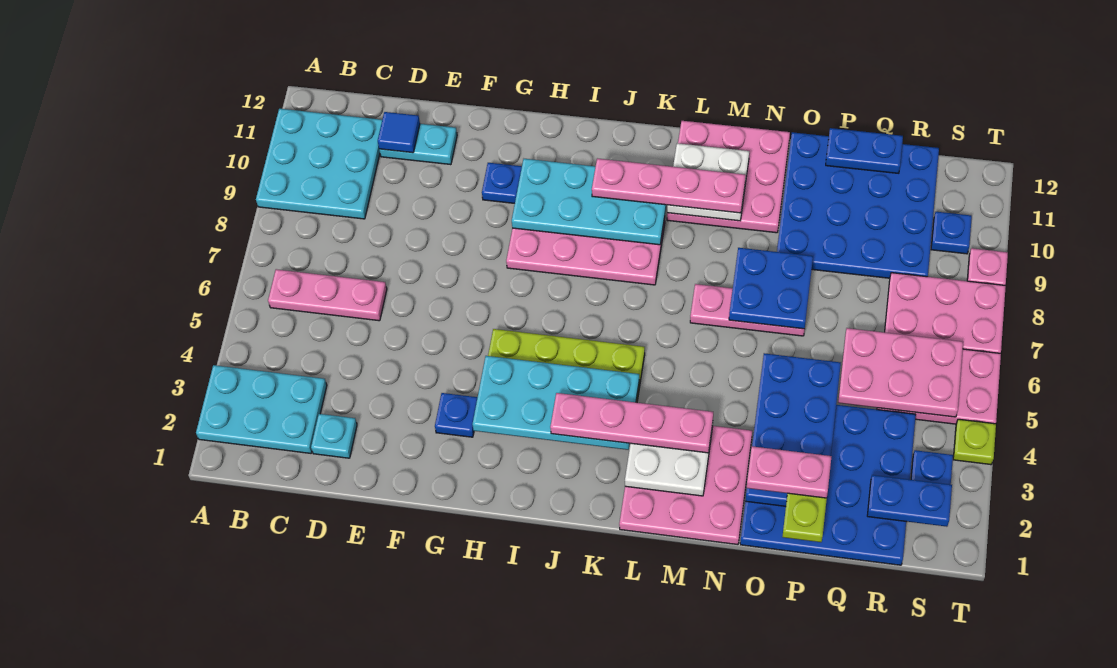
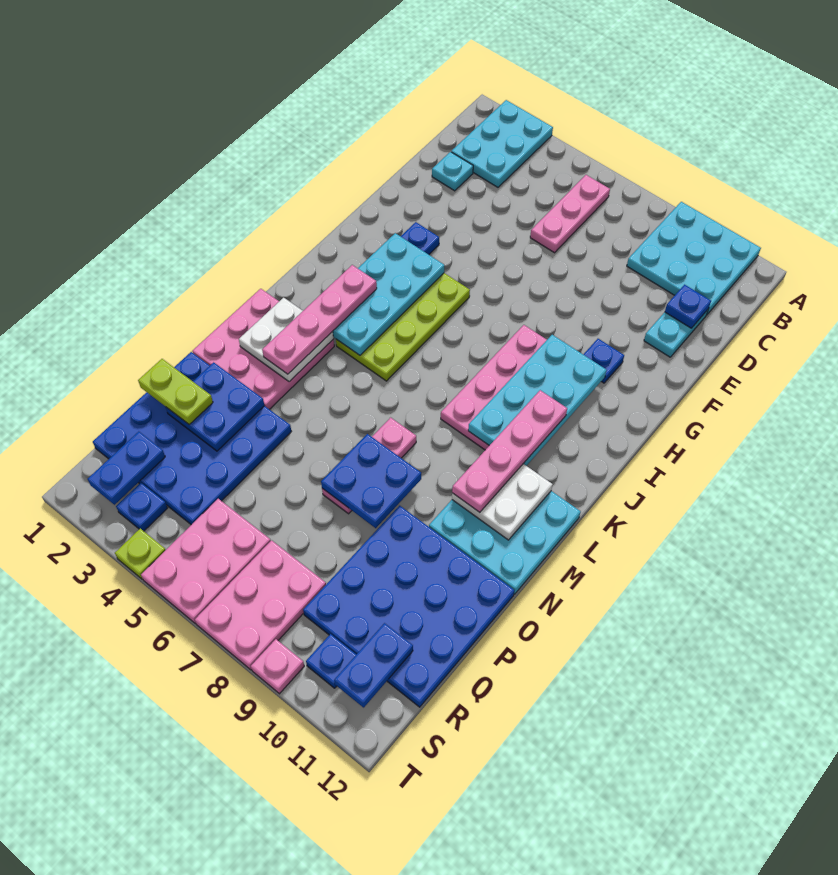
blue 1x1 tile [378,112,420,153] -> blue 1x1 plate [665,285,711,328]
pink 3x3 plate [667,121,790,233] -> cyan 3x3 plate [429,491,581,594]
blue 2x4 plate [746,353,841,506] -> blue 2x2 plate [166,362,264,451]
pink 1x2 plate [747,446,832,498] -> none
blue 1x2 plate [826,128,903,173] -> blue 1x2 plate moved to [334,623,413,707]
pink 2x3 plate [838,328,963,417] -> none

